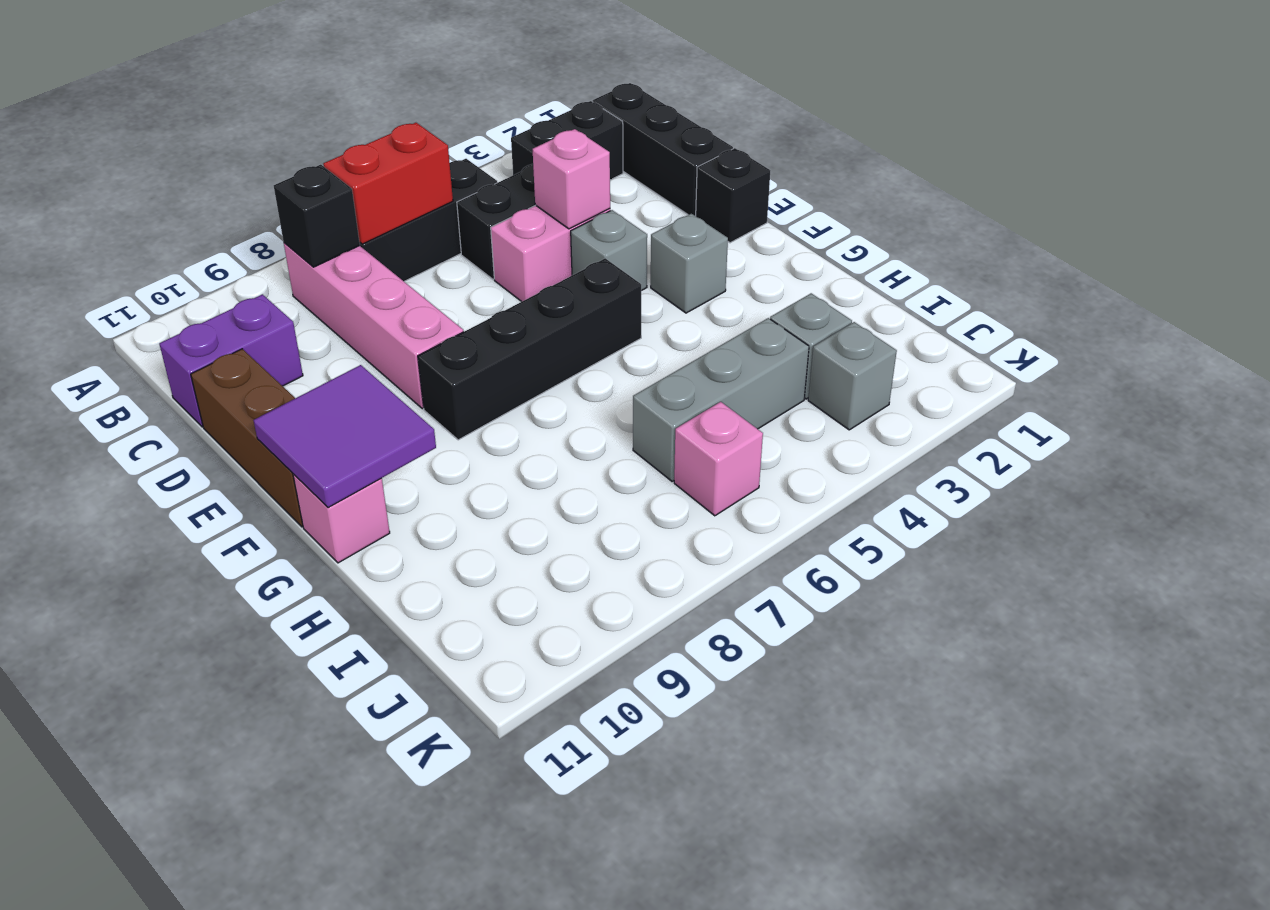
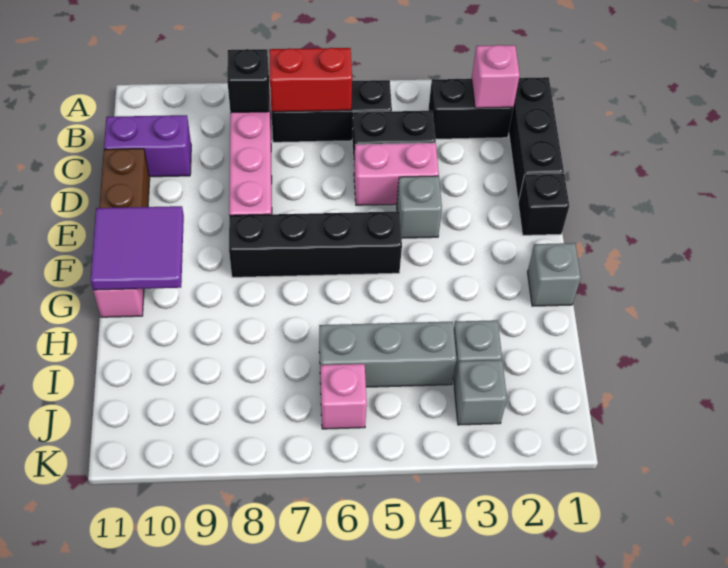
pink 1x1 brick [533,129,610,229] -> pink 1x1 brick moved to [472,45,520,108]
grey 1x1 brick [651,214,728,313] -> grey 1x1 brick moved to [528,243,581,306]

